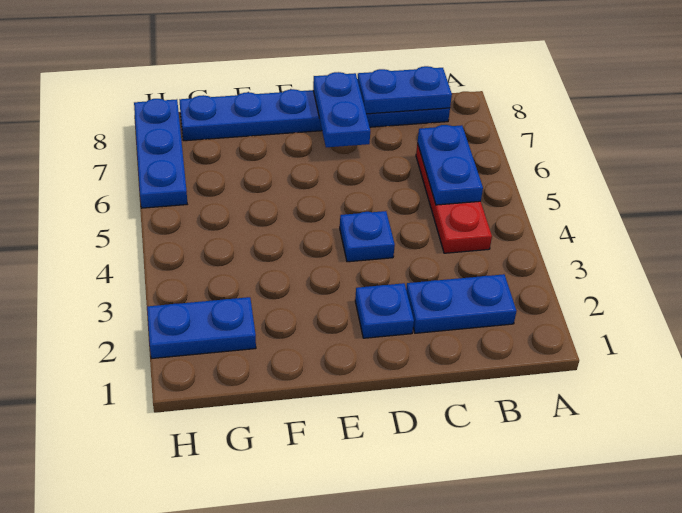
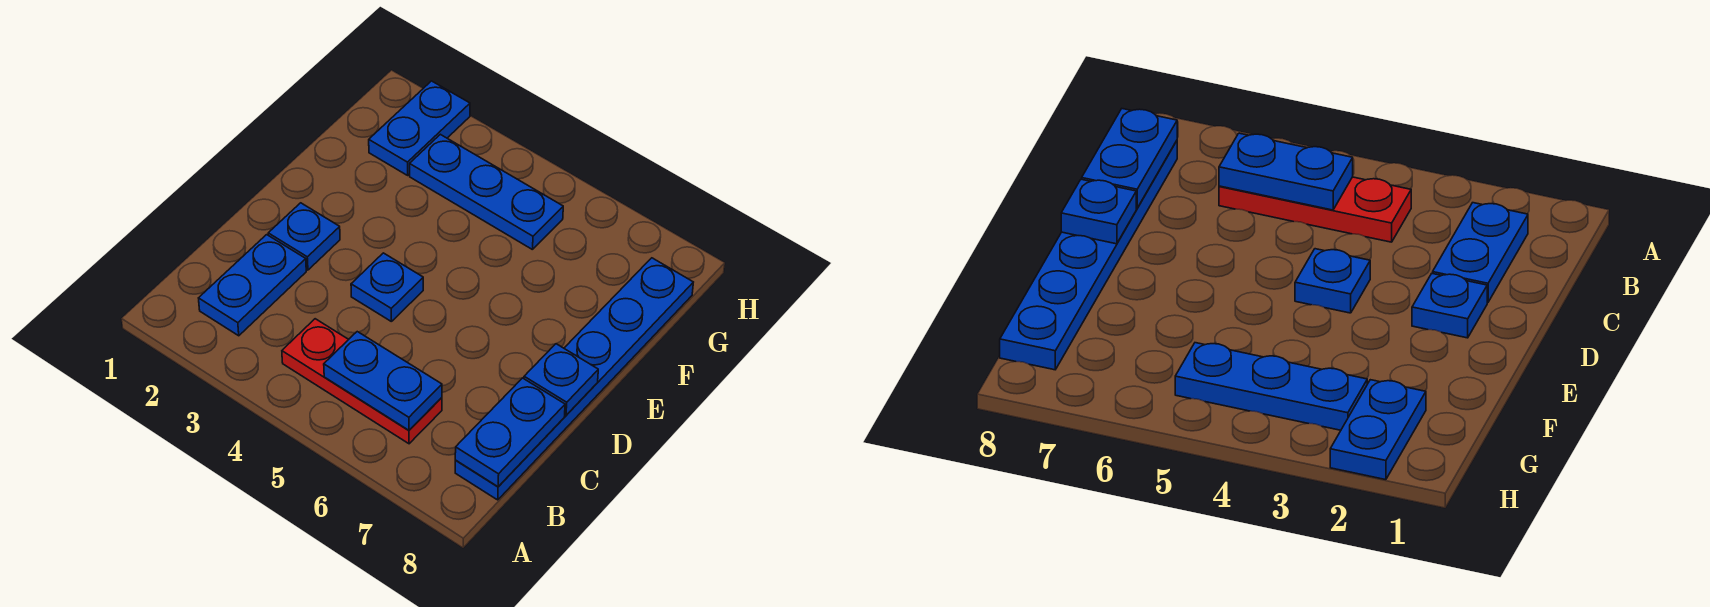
blue 1x2 plate [313,72,370,147] -> blue 1x1 plate [524,344,598,415]
blue 1x3 plate [134,99,187,208] -> blue 1x3 plate moved to [410,134,563,250]

